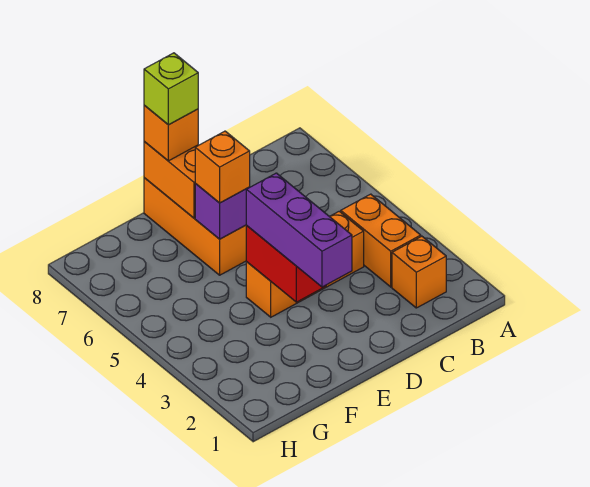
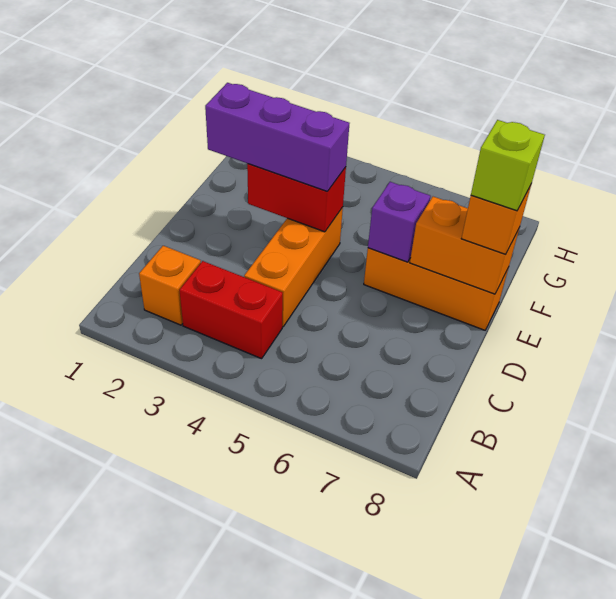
orange 1x2 brick [341,194,421,287] -> red 1x2 brick [179,261,283,359]
orange 1x1 brick [195,131,250,203] -> none

